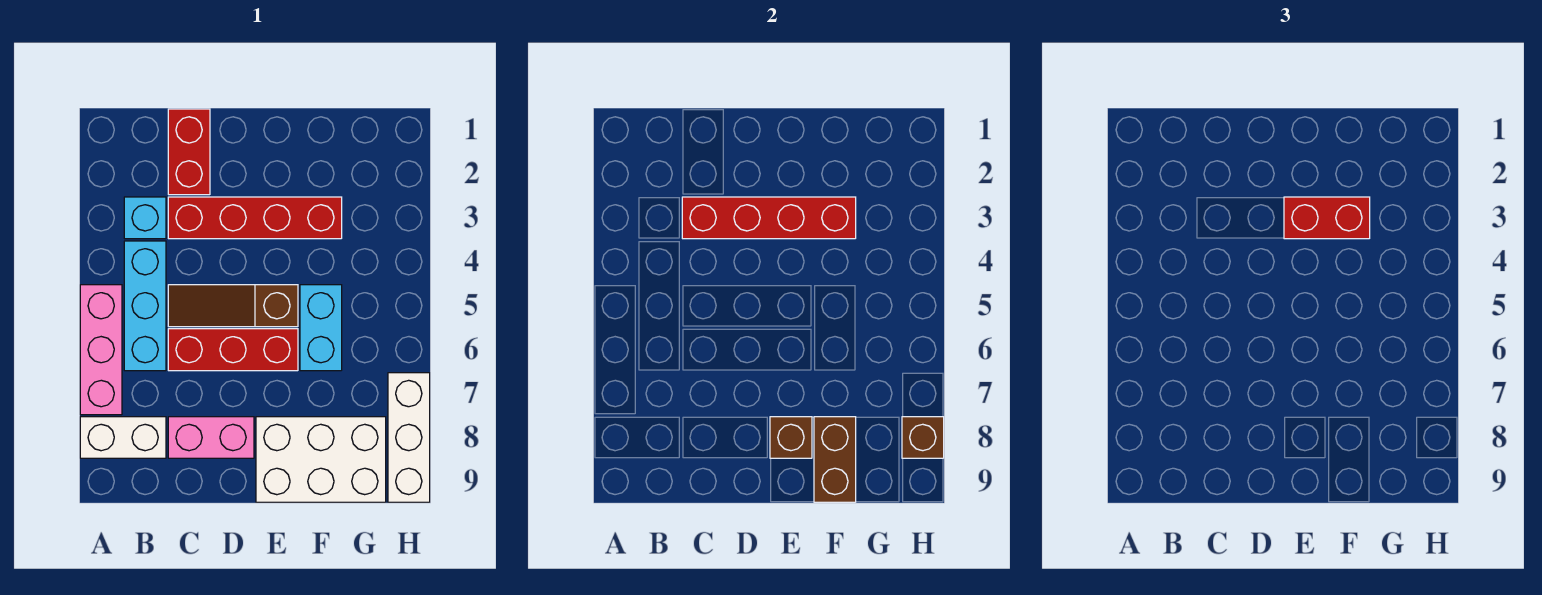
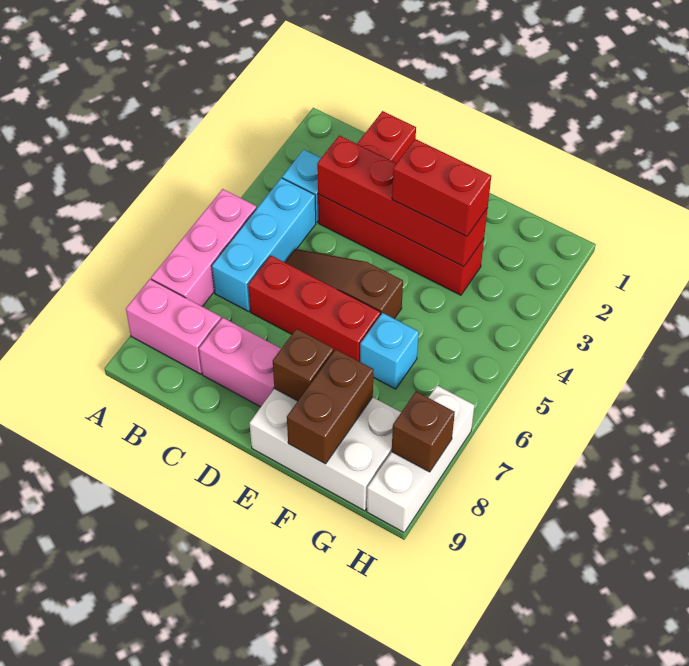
white 1x2 brick [80,417,166,458] -> pink 1x2 brick [126,279,221,374]
cyan 1x2 brick [300,285,342,371] -> cyan 1x1 brick [360,313,419,389]

